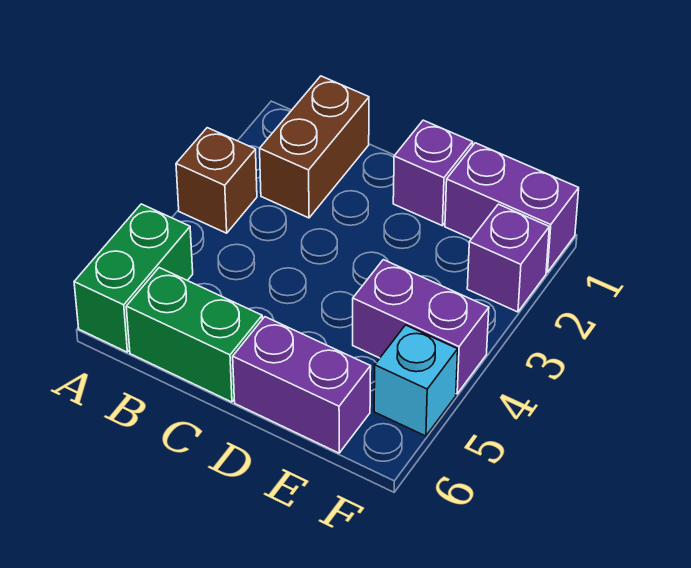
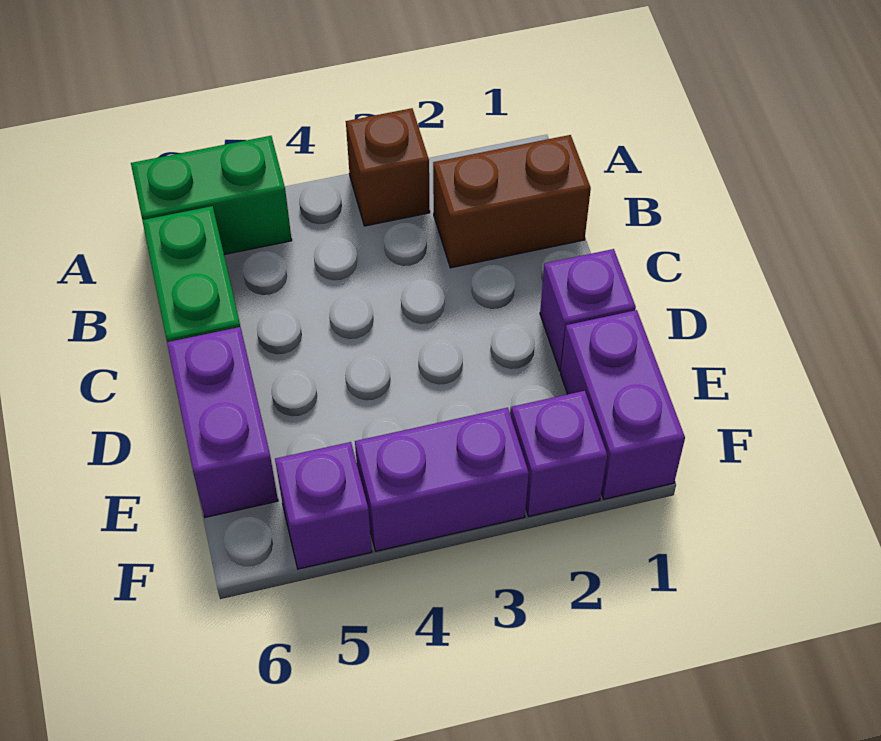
purple 1x2 brick [353,260,489,394] -> purple 1x2 brick turned to [355,408,529,551]
cyan 1x1 brick [374,325,458,436] -> purple 1x1 brick [275,442,372,569]

